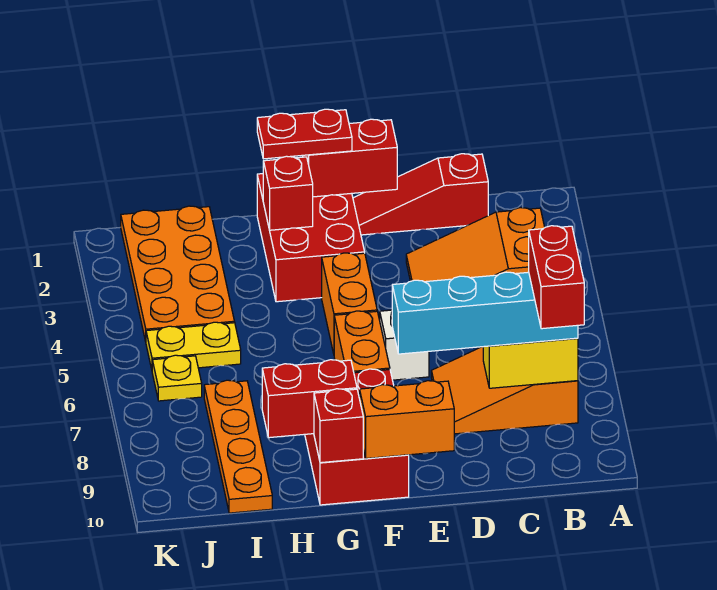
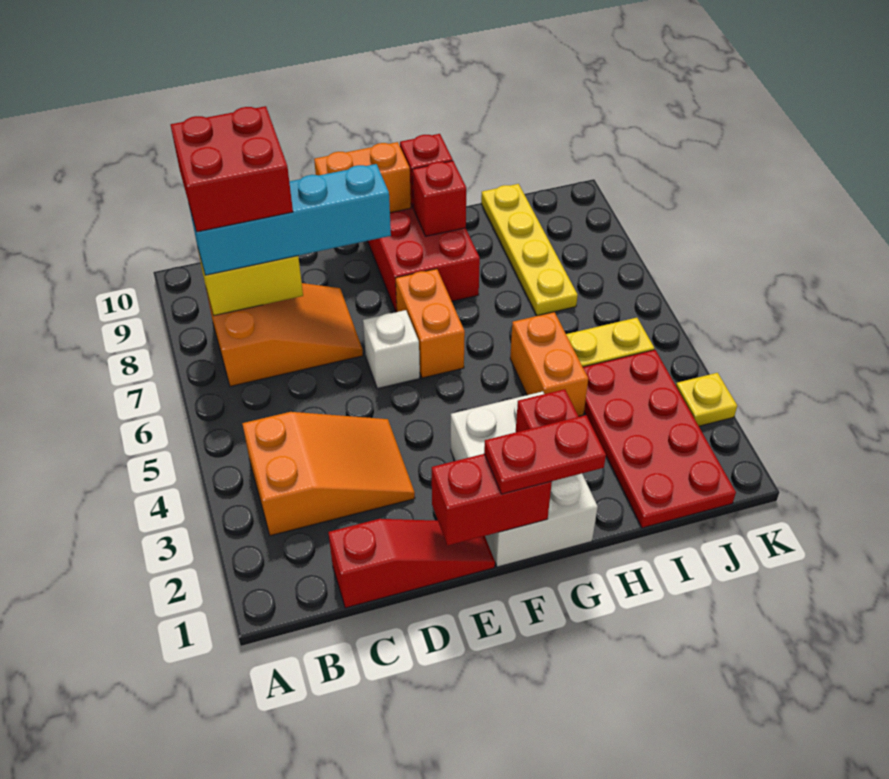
red 1x2 brick [529,226,584,329] -> red 2x2 brick [171,106,293,232]
red 2x3 brick [257,174,365,302] -> white 2x3 brick [450,391,598,567]
orange 1x2 brick [322,253,377,354] -> orange 1x2 brick moved to [510,312,588,416]
red 1x2 brick [262,360,357,438] -> red 1x1 brick [412,161,466,236]
orange 2x4 plate [121,206,235,341] -> red 2x4 plate [583,350,736,528]
orange 1x4 plate [204,380,272,513] -> yellow 1x4 plate [481,184,578,316]
yellow 1x1 plate [152,355,202,401] -> yellow 1x1 plate moved to [676,373,737,426]

